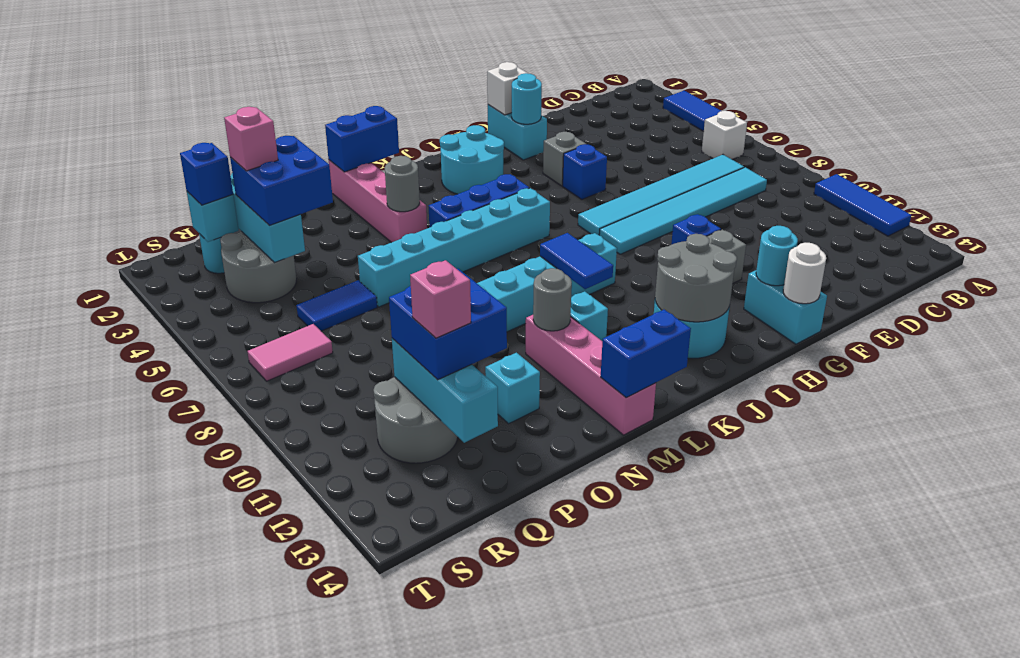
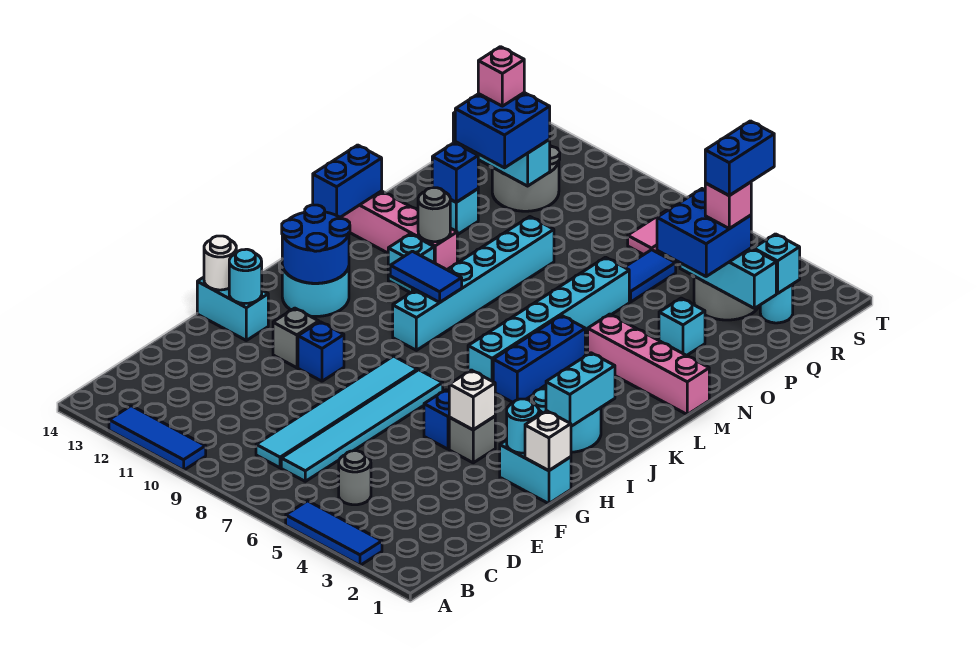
white 1x1 brick [702,111,747,160] -> white 1x1 brick moved to [449,370,495,430]
none -> cyan 1x2 brick [546,353,615,426]
grey 2x2 round brick [655,234,737,322] -> blue 2x2 round brick [282,205,350,283]
blue 1x2 brick [325,106,399,172] -> blue 1x2 brick moved to [705,121,774,195]
grey 1x1 round brick [385,156,420,212] -> grey 1x1 round brick moved to [339,451,371,505]
none -> cyan 1x1 brick [659,298,705,356]
blue 1x1 brick [180,143,233,205] -> blue 1x1 brick moved to [432,143,478,202]

